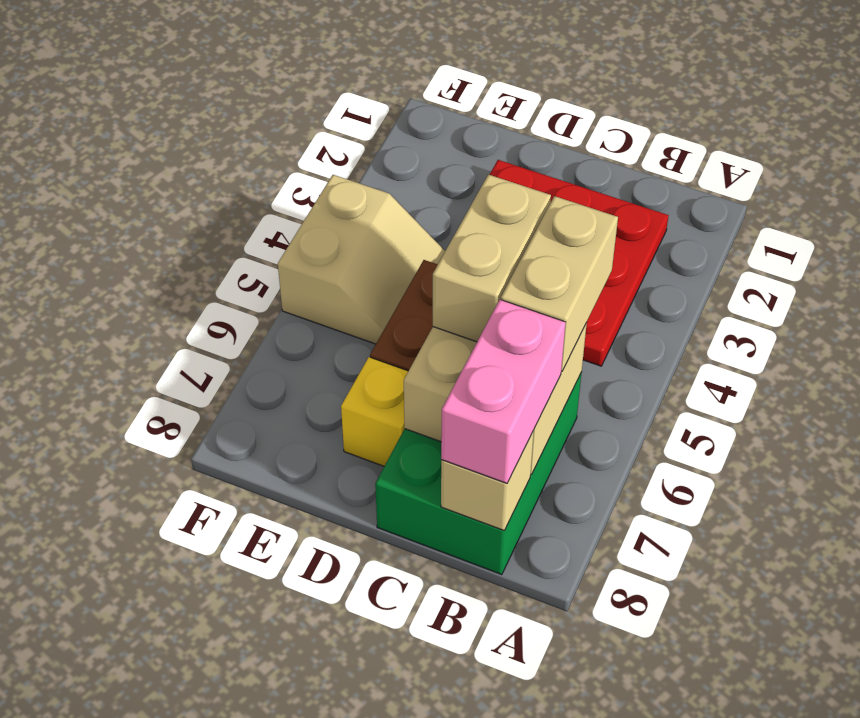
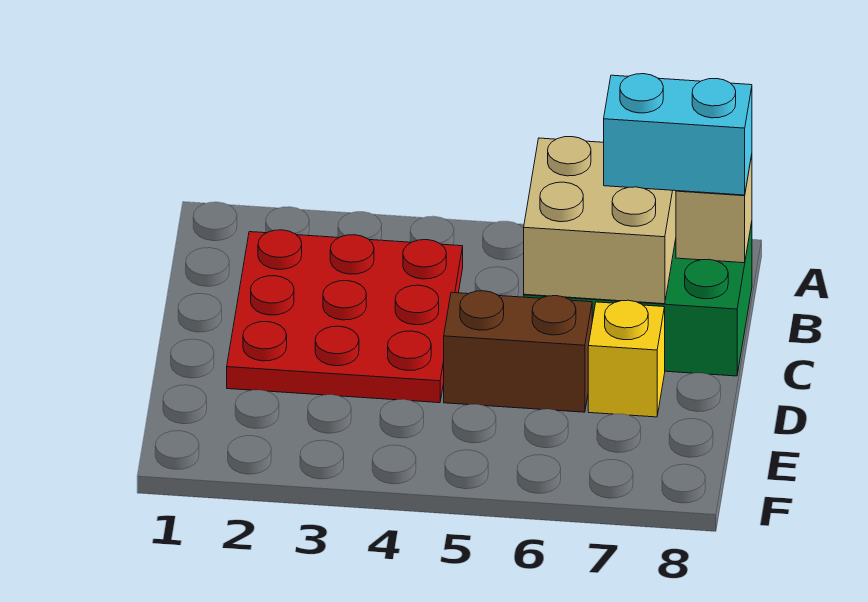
tan 1x2 brick [501,196,618,371] -> none
pink 1x2 brick [441,300,566,483] -> cyan 1x2 brick [604,74,752,195]
tan 1x2 brick [433,174,551,342] -> none
tan 2x2 slope [278,175,445,344] -> none

